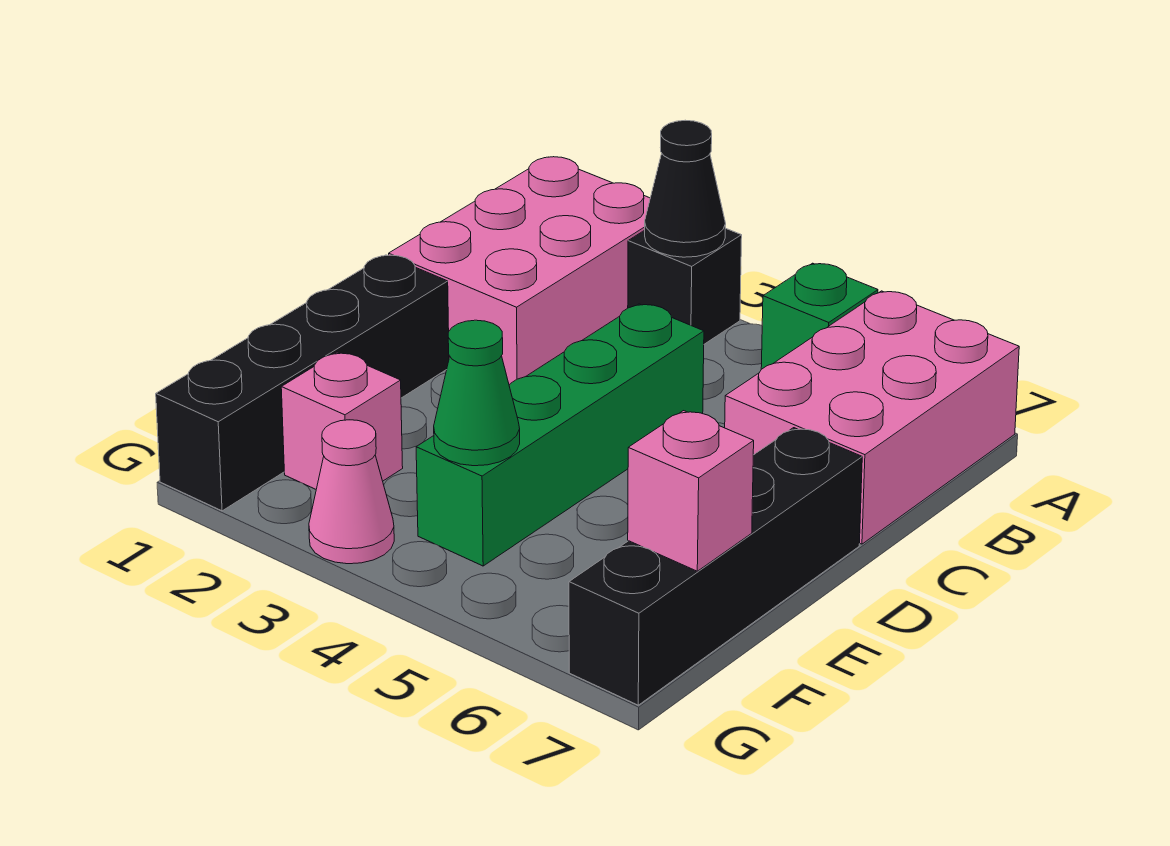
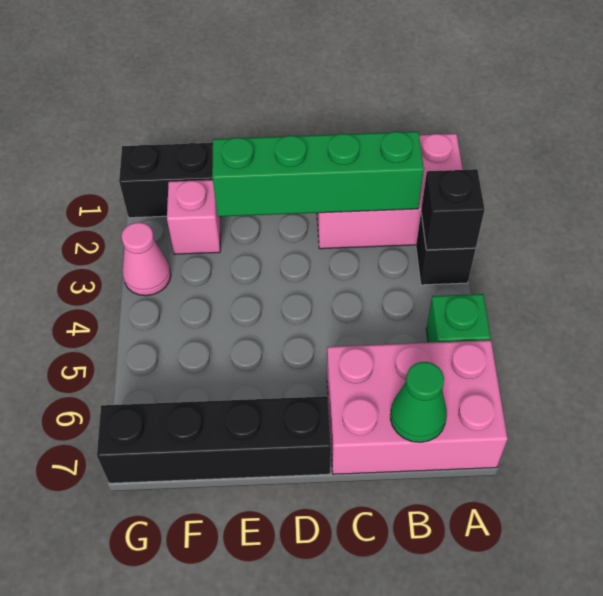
black 1x1 cone [645,120,726,257] -> black 1x1 brick [421,169,485,250]
green 1x4 brick [416,304,704,566] -> green 1x4 brick moved to [212,132,424,217]
green 1x1 cone [434,320,520,466] -> green 1x1 cone moved to [390,362,447,442]
pink 1x1 brick [628,411,754,571] -> none

